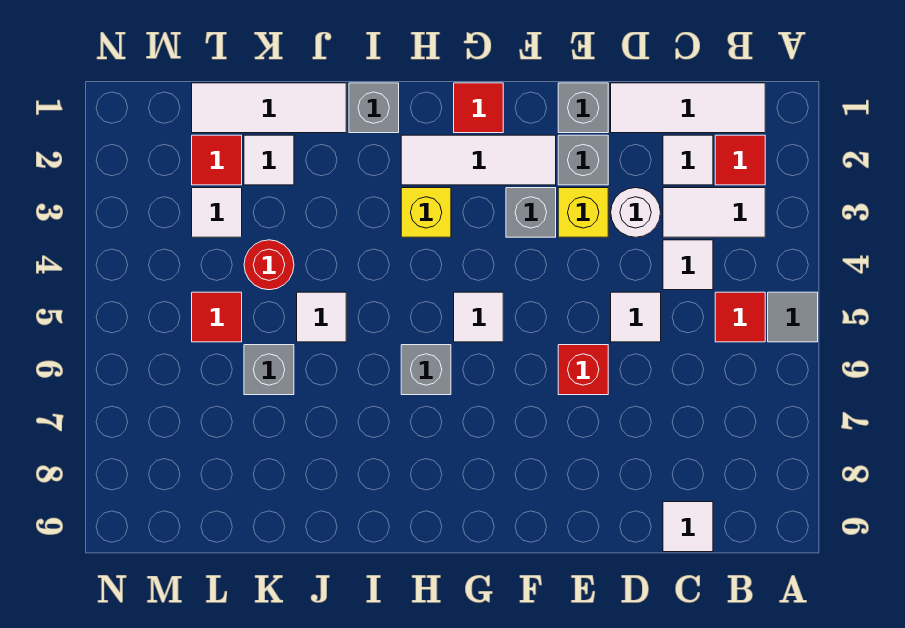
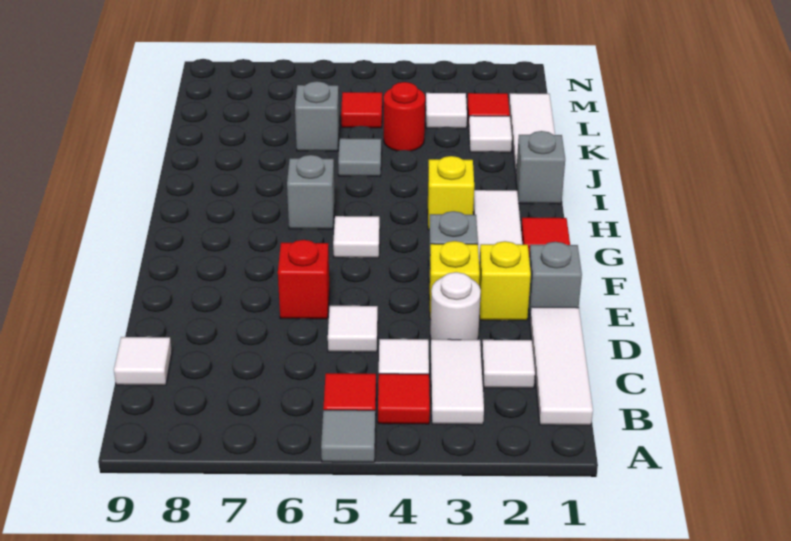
red 1x1 tile [715,135,765,185] -> red 1x1 tile moved to [378,374,430,424]
grey 1x1 brick [558,135,608,185] -> yellow 1x1 brick [479,241,531,321]
white 1x1 tile [297,292,346,342] -> grey 1x1 tile [338,138,381,177]

